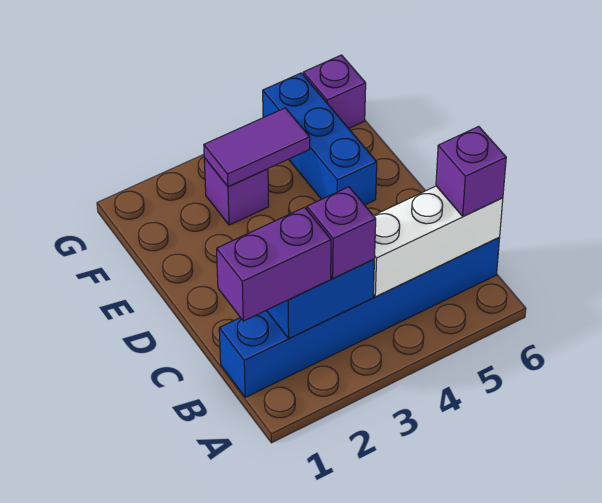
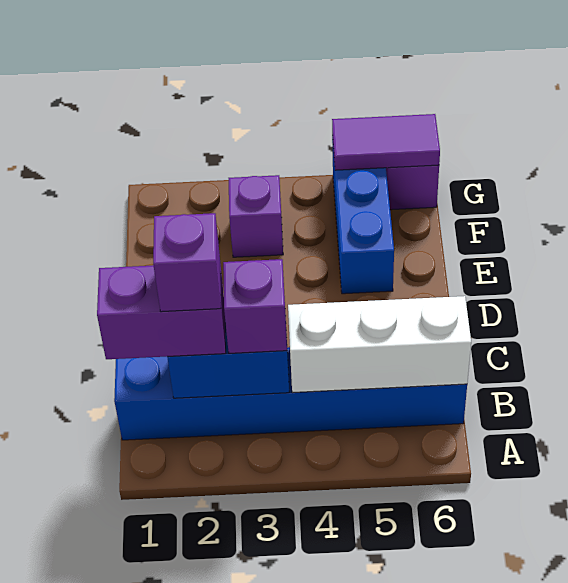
purple 1x1 brick [436,127,506,217] -> purple 1x1 brick moved to [153,213,221,312]
purple 1x2 tile [204,108,310,187] -> purple 1x2 tile moved to [332,114,440,170]

